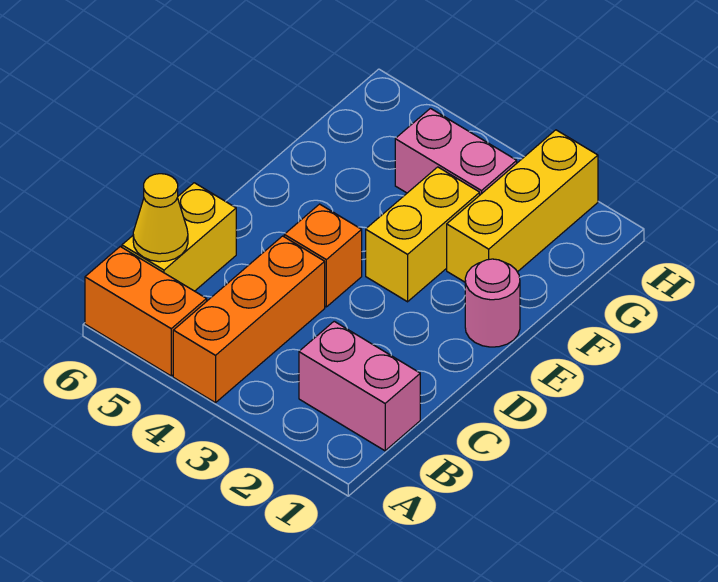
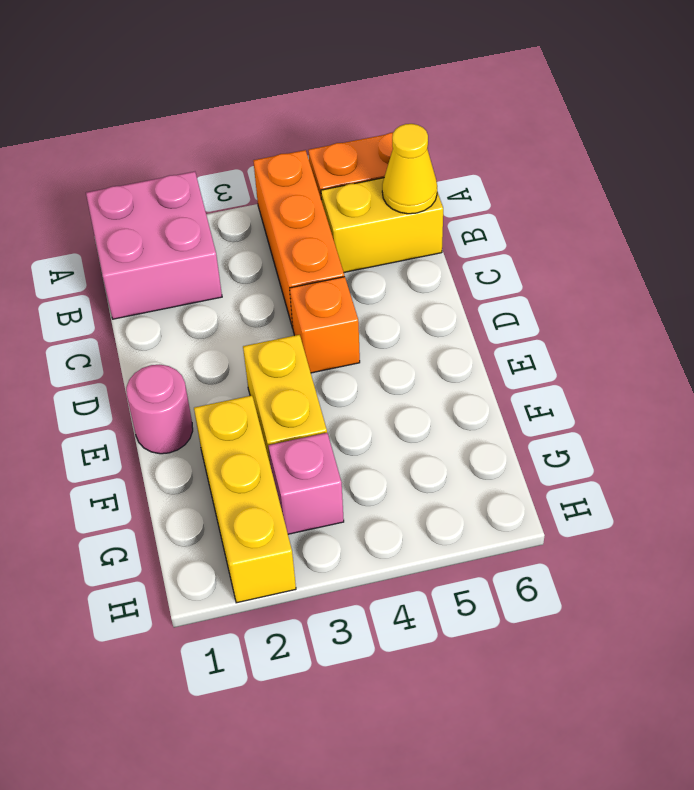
pink 1x2 brick [299,321,420,451] -> pink 2x2 brick [86,172,222,319]
yellow 1x2 brick [122,183,236,291] -> yellow 1x2 brick turned to [321,178,443,272]
pink 1x2 brick [395,108,517,195] -> pink 1x1 brick [268,433,344,534]

